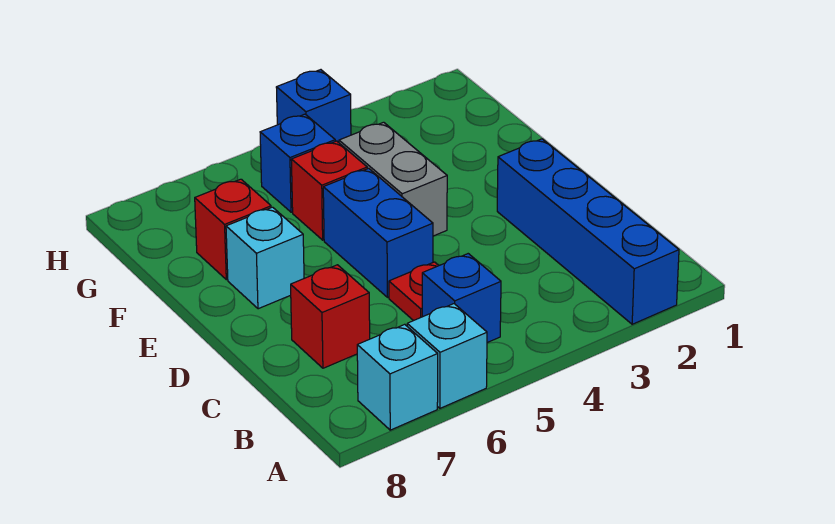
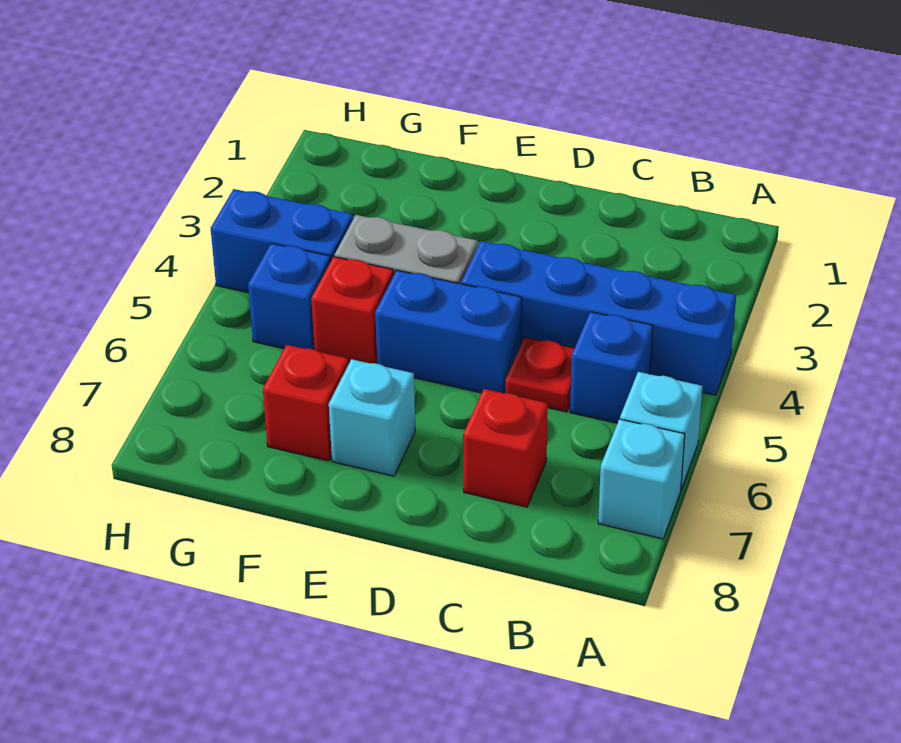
blue 1x4 brick [497,139,679,324] -> blue 1x4 brick moved to [461,241,736,395]
blue 1x1 brick [276,70,351,142] -> blue 1x2 brick [211,189,353,293]

